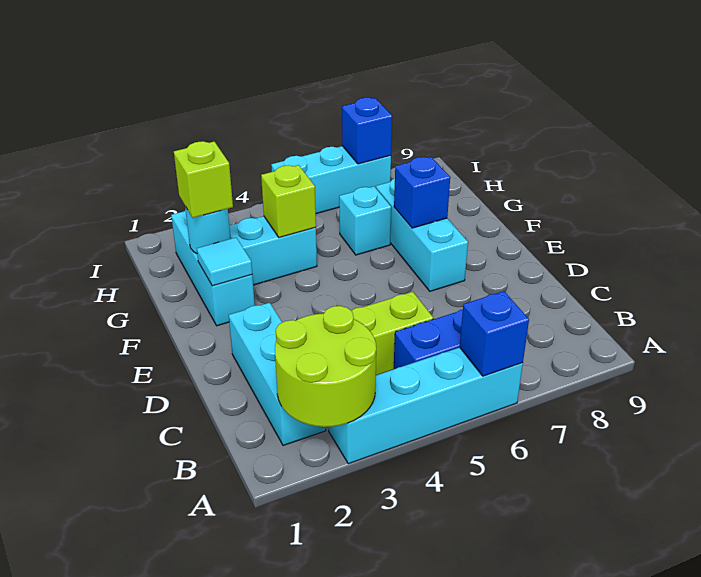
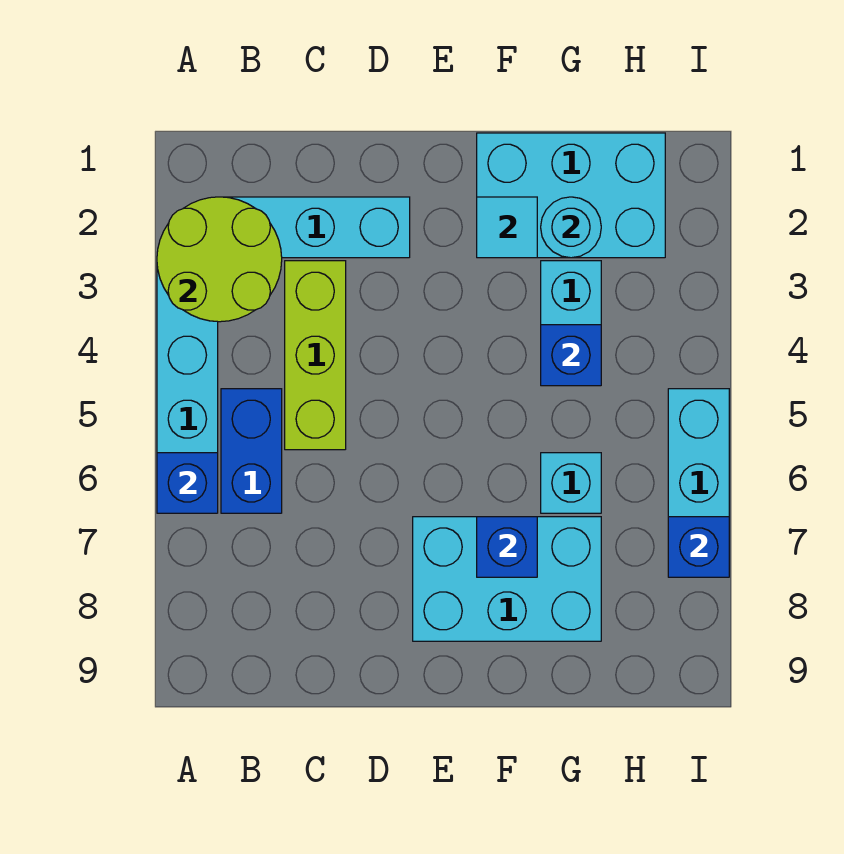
cyan 1x3 brick [376,179,468,291] -> cyan 2x3 brick [413,517,601,641]
cyan 1x3 brick [171,210,255,326] -> cyan 2x3 brick [477,133,665,258]
lime 1x1 brick [174,141,233,218] -> none
lime 1x1 brick [261,165,316,237] -> blue 1x1 brick [541,325,601,386]

